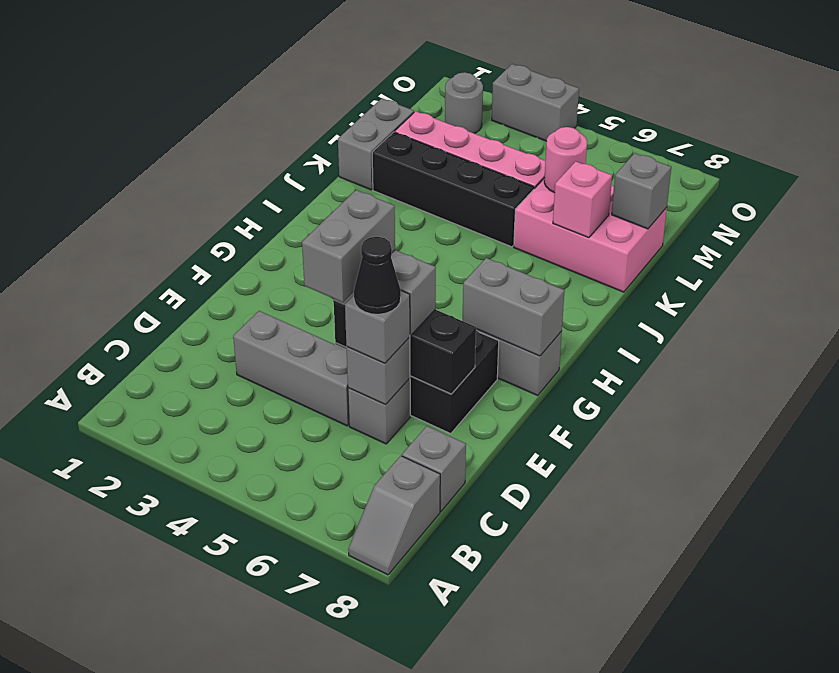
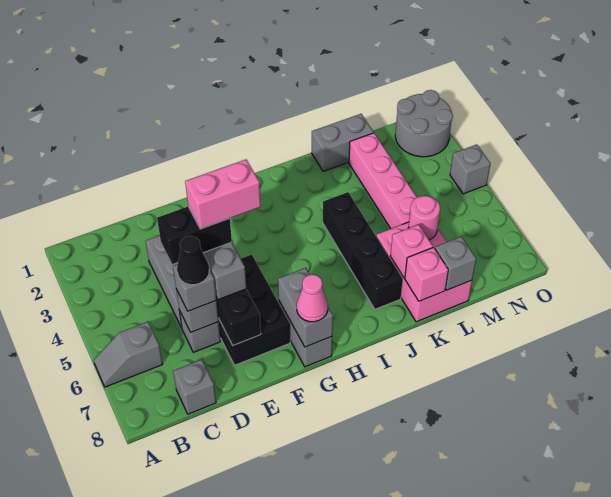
grey 1x2 slope [348,456,440,575] -> grey 1x2 slope moved to [94,322,163,387]
grey 1x2 brick [302,190,395,302] -> black 1x2 brick [157,207,232,264]
none -> pink 1x2 brick [185,160,261,229]
none -> pink 1x1 cone [297,274,328,322]
black 1x4 brick [372,132,534,247] -> black 1x4 brick moved to [323,192,403,309]
none -> pink 1x1 brick [405,247,448,301]
grey 1x1 round brick [445,72,483,133] -> grey 2x2 round brick [395,90,453,157]
grey 1x2 brick [492,64,579,141] -> grey 1x1 brick [450,144,491,194]

